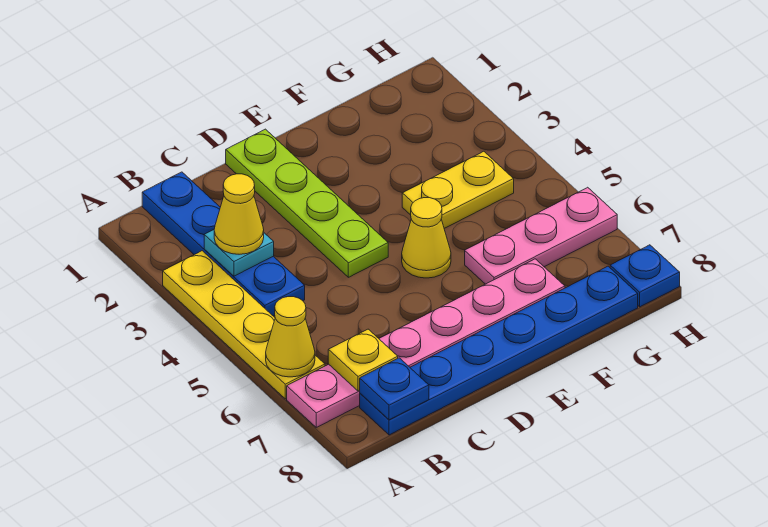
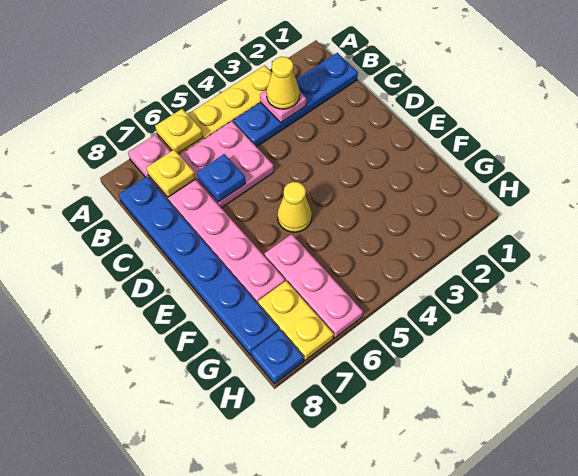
yellow 1x1 cone [266,297,315,377] -> yellow 1x1 plate [155,109,203,154]
cyan 1x1 plate [204,230,274,276] -> pink 1x1 plate [260,90,306,122]
none -> pink 2x2 plate [180,121,274,208]
blue 1x1 plate [360,358,429,420] -> blue 1x1 plate moved to [197,154,246,202]
lime 1x4 plate [226,129,388,277] -> none
yellow 1x2 plate [402,151,514,229] -> yellow 1x2 plate moved to [258,281,334,360]

